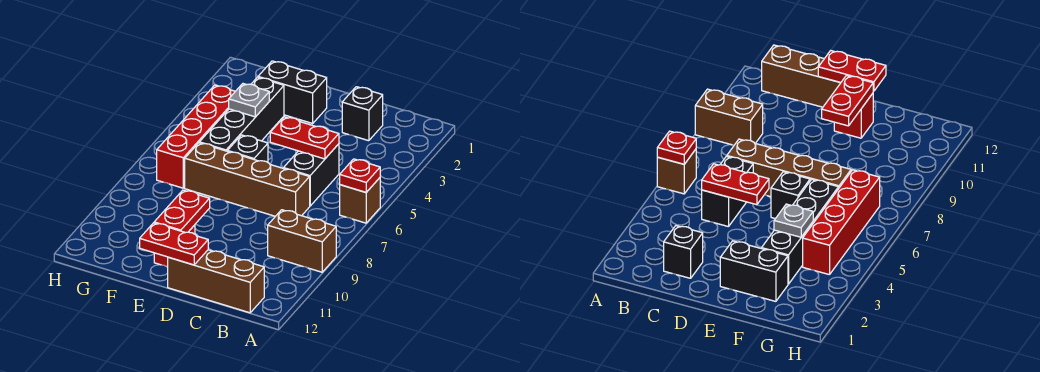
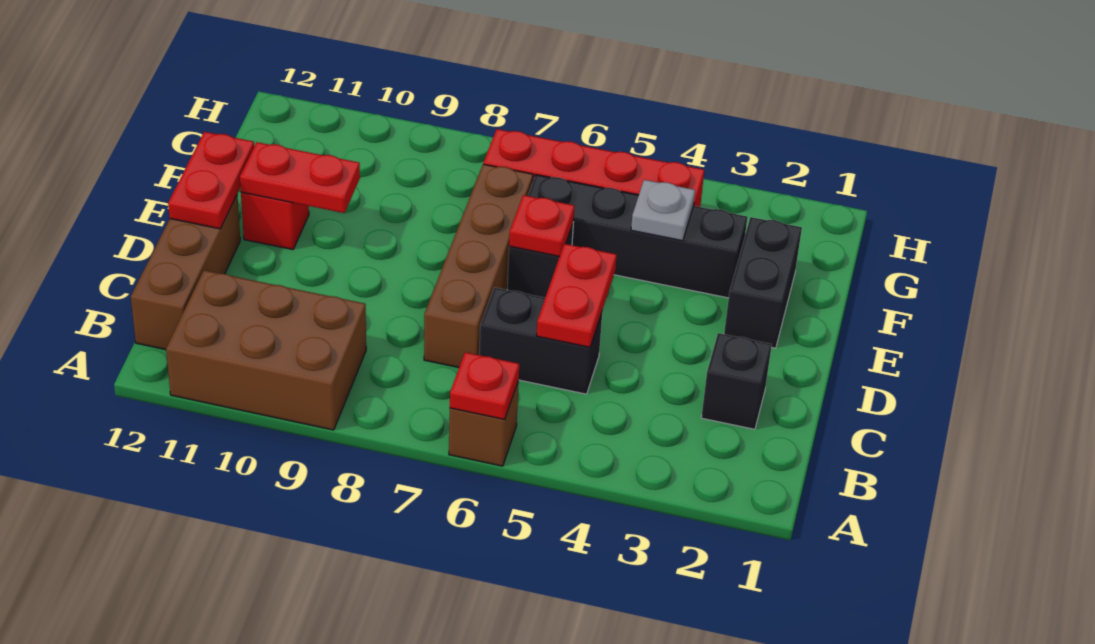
brown 1x2 brick [268,210,336,272] -> brown 2x3 brick [166,270,366,430]
none -> red 1x1 plate [509,195,575,257]

